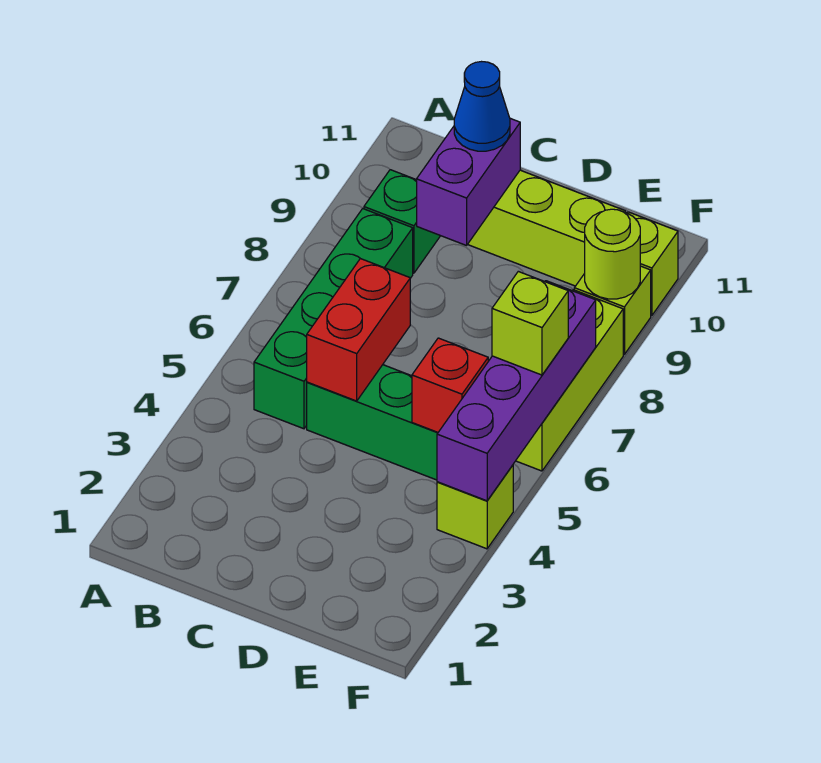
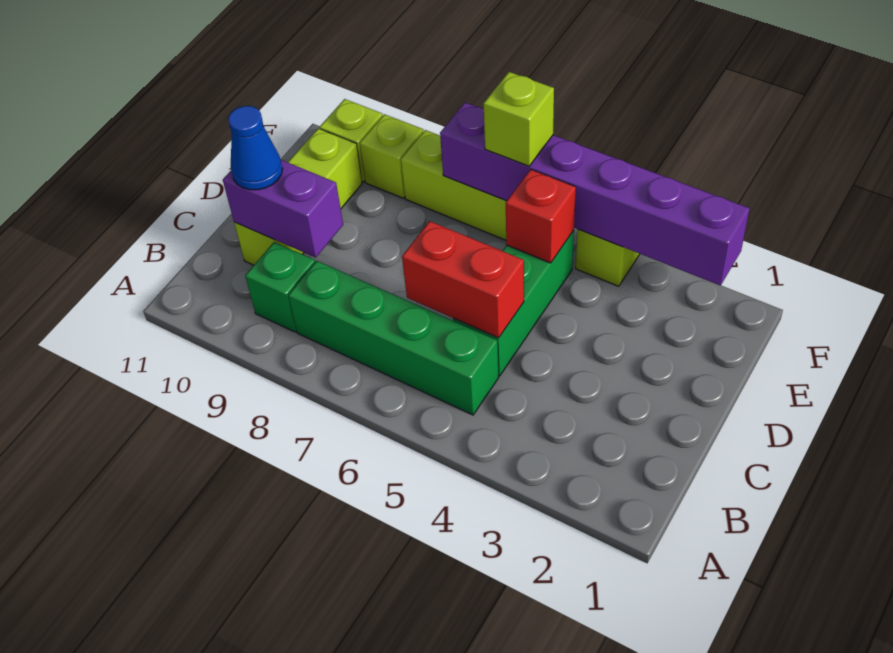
purple 1x4 brick [437,281,596,501] -> purple 1x6 brick [440,103,750,285]
lime 1x1 round brick [585,209,640,299] -> none

